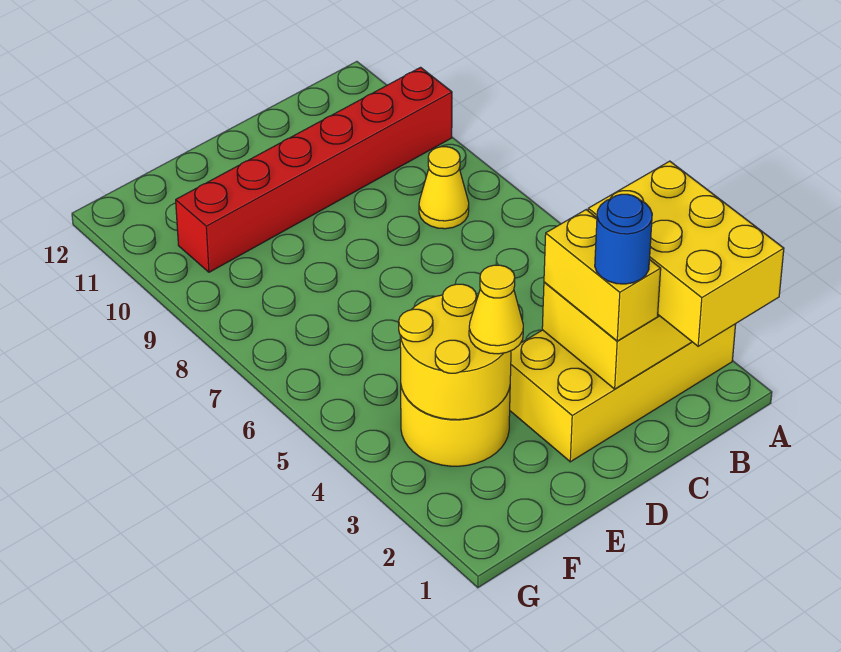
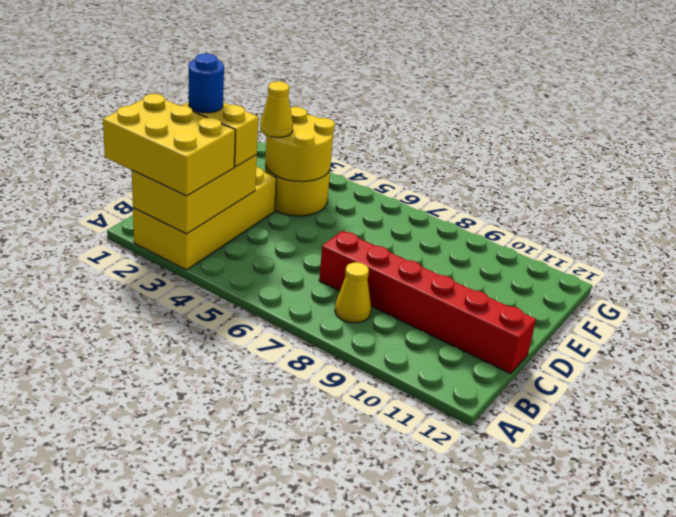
red 1x6 brick [176,67,452,272] -> red 1x6 brick turned to [319,231,536,374]

